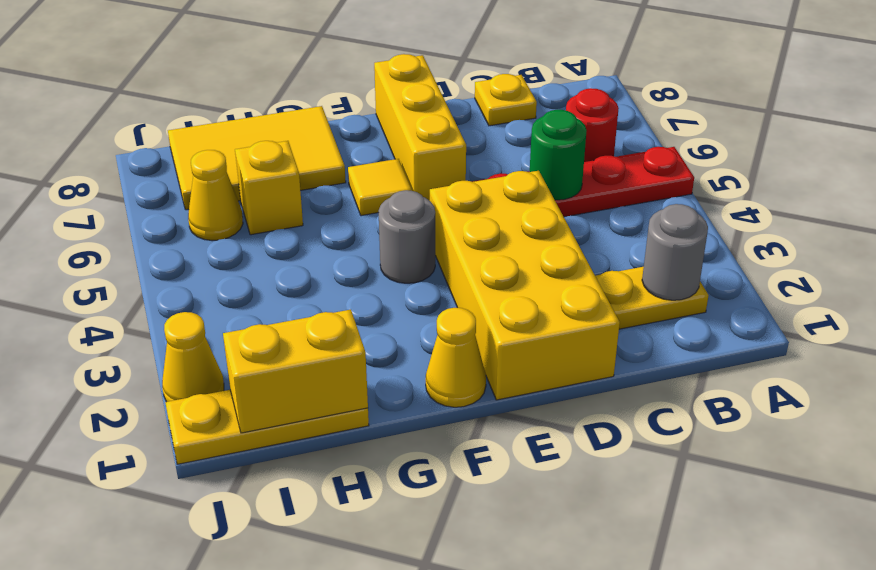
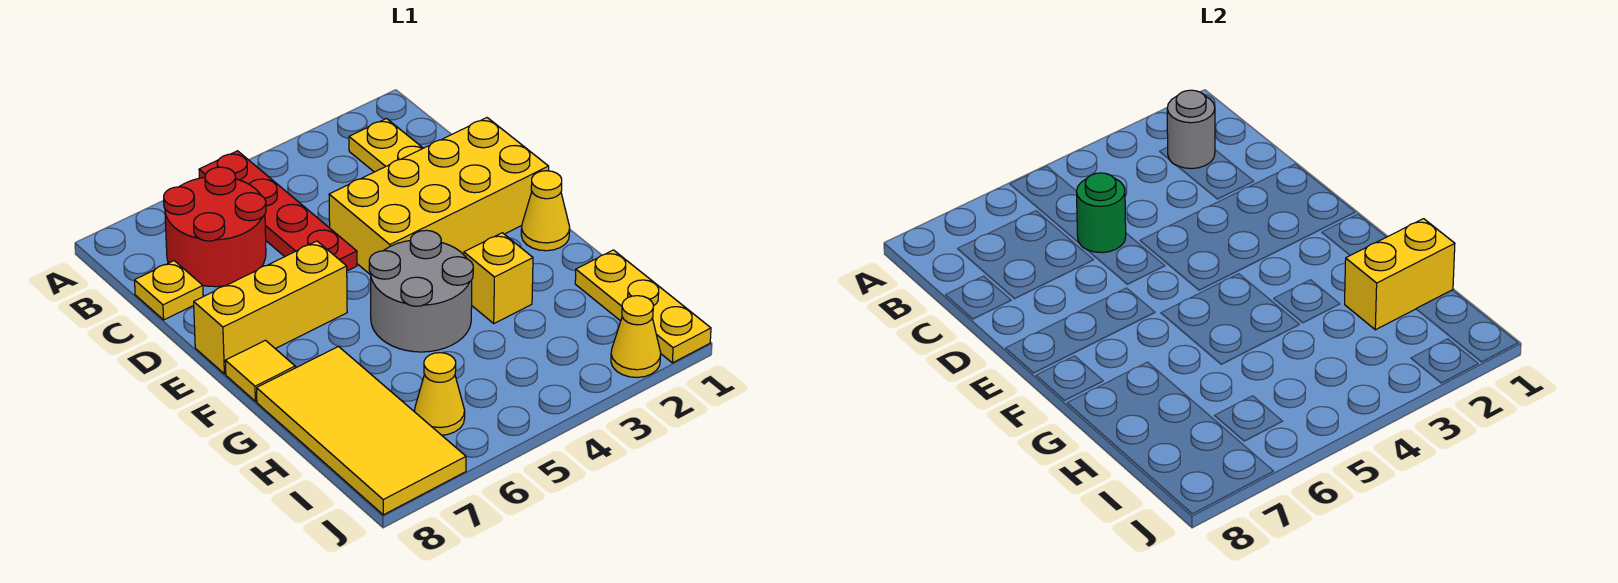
red 1x1 round brick [566,88,619,162] -> red 2x2 round brick [164,167,266,287]
grey 1x1 round brick [379,190,435,283] -> grey 2x2 round brick [369,230,473,352]
yellow 1x1 tile [348,159,412,216] -> yellow 1x1 tile moved to [225,340,295,401]
yellow 2x3 tile [168,106,346,210] -> yellow 2x4 tile [257,347,466,515]
yellow 1x2 brick [223,310,368,433] -> yellow 1x2 brick turned to [1345,219,1455,330]
yellow 1x1 brick [235,141,303,235] -> yellow 1x1 brick moved to [464,233,533,323]

